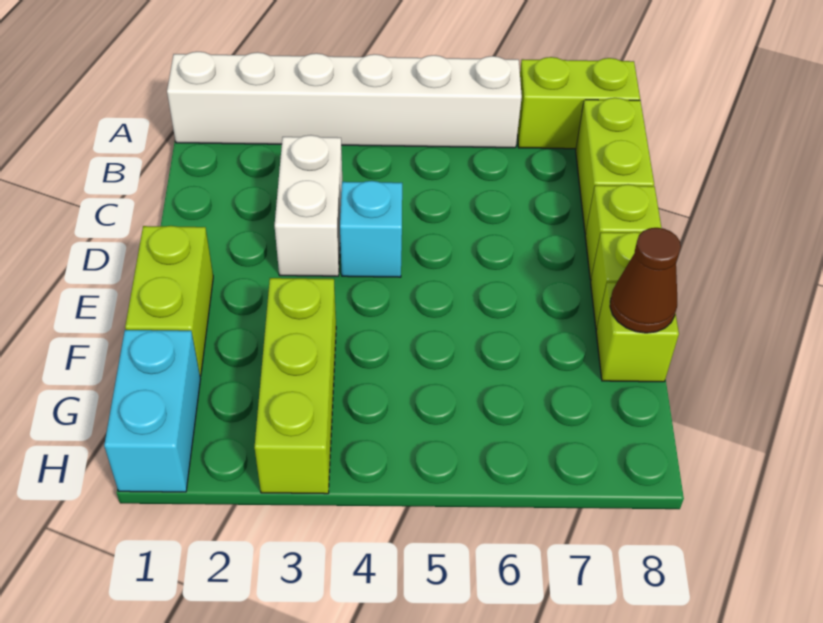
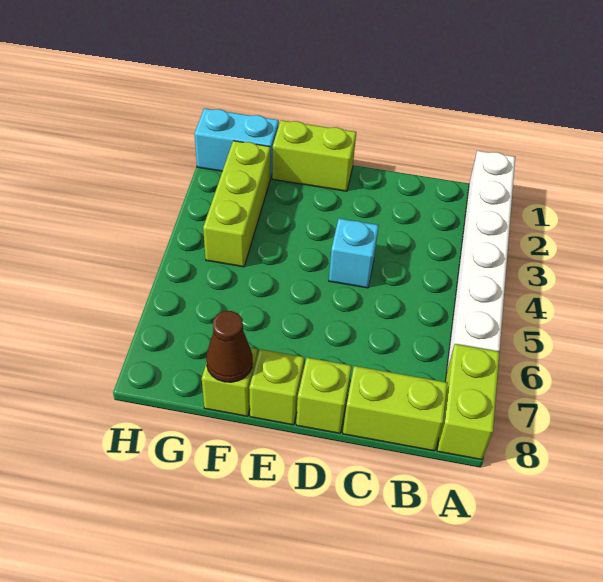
white 1x2 brick [275,135,342,276] -> none
lime 1x3 brick [255,278,336,494] -> lime 1x3 brick turned to [203,141,270,267]

